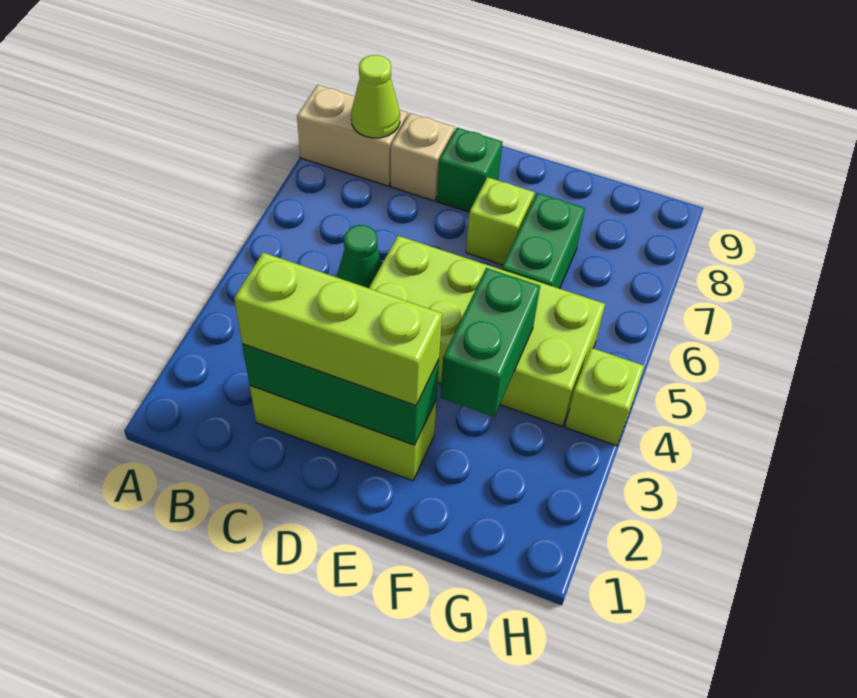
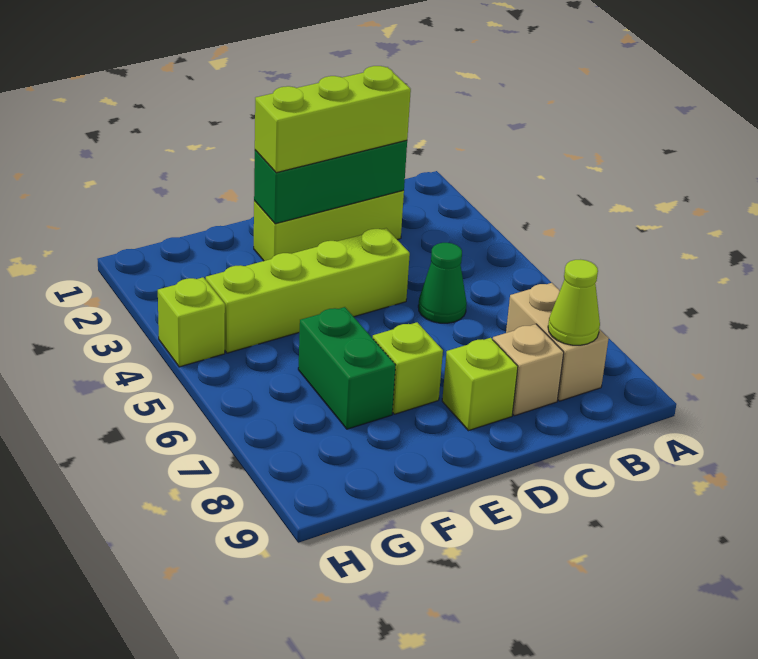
tan 1x2 brick [297,85,407,186] -> tan 1x2 brick turned to [506,283,609,401]
lime 2x4 brick [369,236,605,426] -> lime 1x4 brick [206,228,410,353]
green 1x1 brick [437,128,502,212] -> lime 1x1 brick [442,338,518,431]
green 1x2 brick [440,268,540,417] -> none

